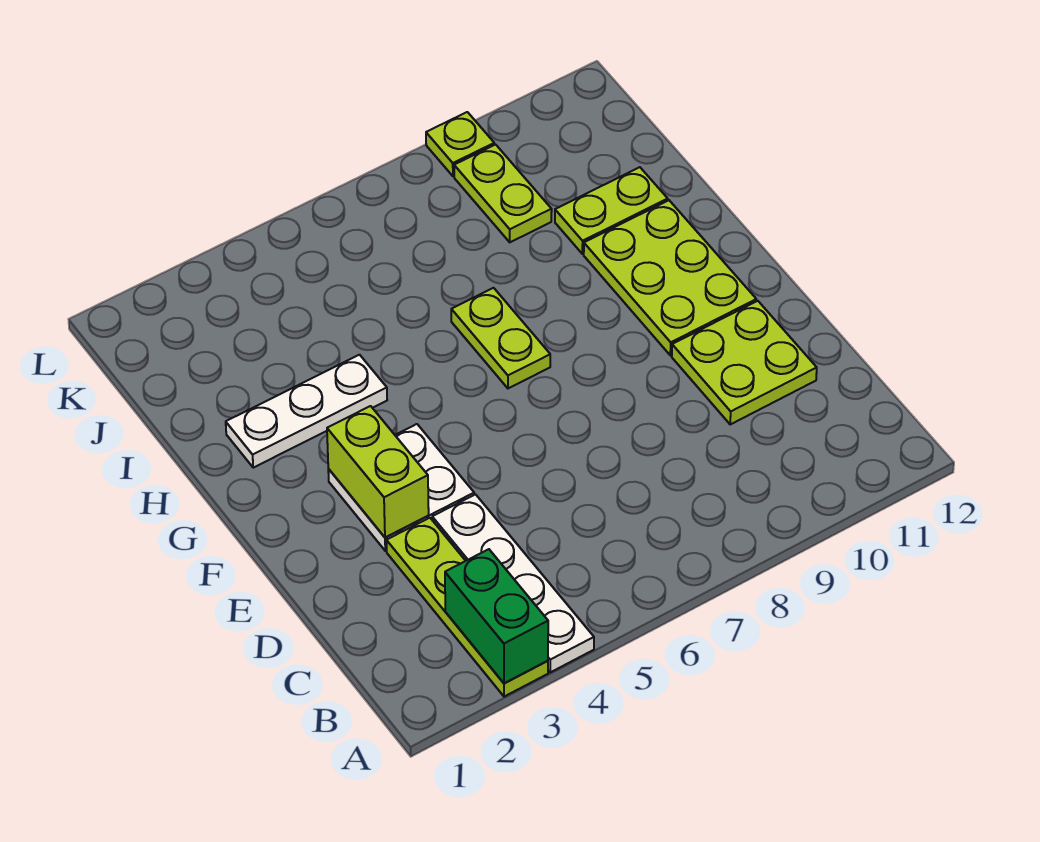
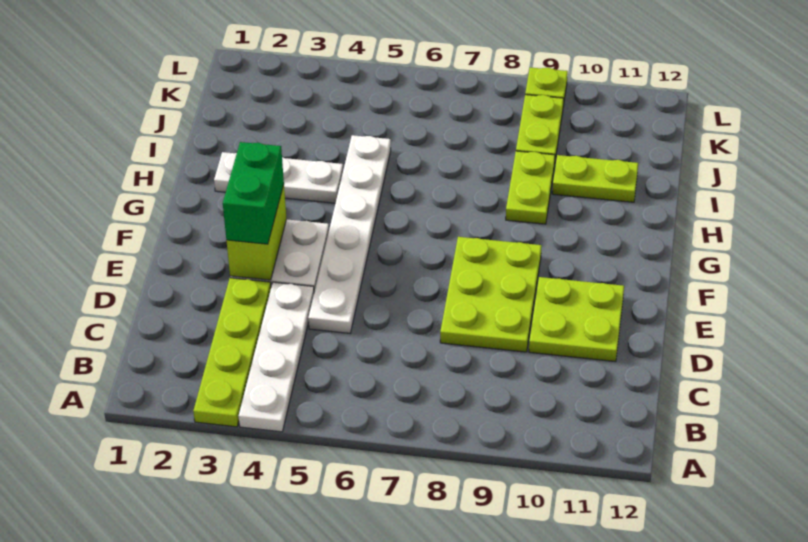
green 1x2 brick [445,549,548,683] -> green 1x2 brick moved to [223,142,284,244]
none -> white 1x6 plate [308,135,391,333]
lime 2x3 plate [584,200,756,355] -> lime 2x3 plate moved to [440,237,542,352]
lime 1x2 plate [451,288,550,388] -> lime 1x2 plate moved to [506,151,555,224]

